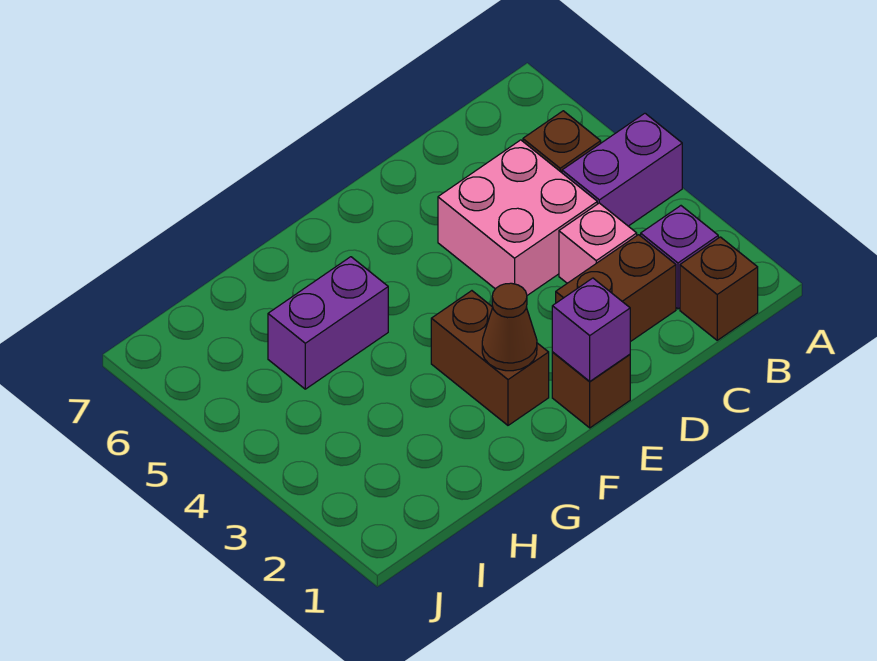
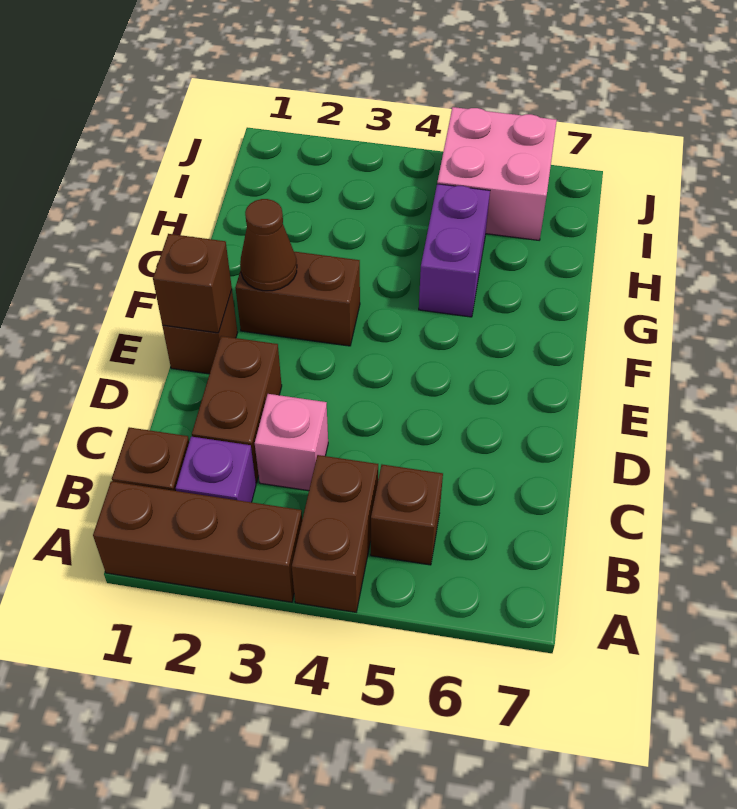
none -> brown 1x3 brick [93,481,302,602]
purple 1x2 brick [562,113,682,226] -> brown 1x2 brick [292,455,378,612]
pink 2x2 brick [438,140,597,295] -> pink 2x2 brick moved to [437,107,557,240]
purple 1x1 brick [552,278,630,381] -> brown 1x1 brick [153,234,232,333]

